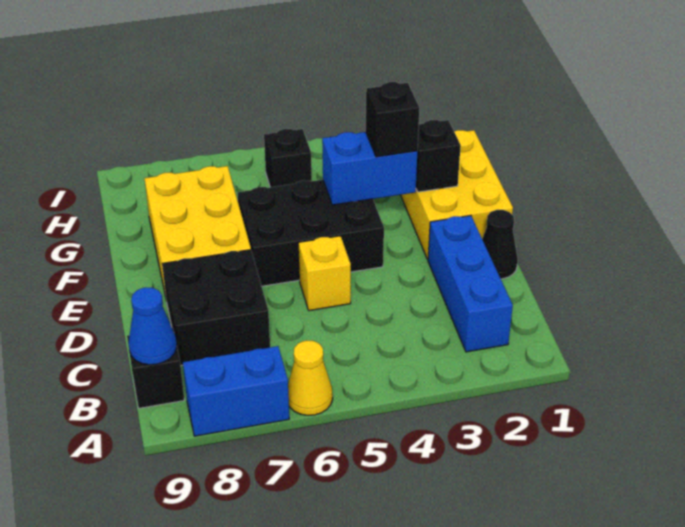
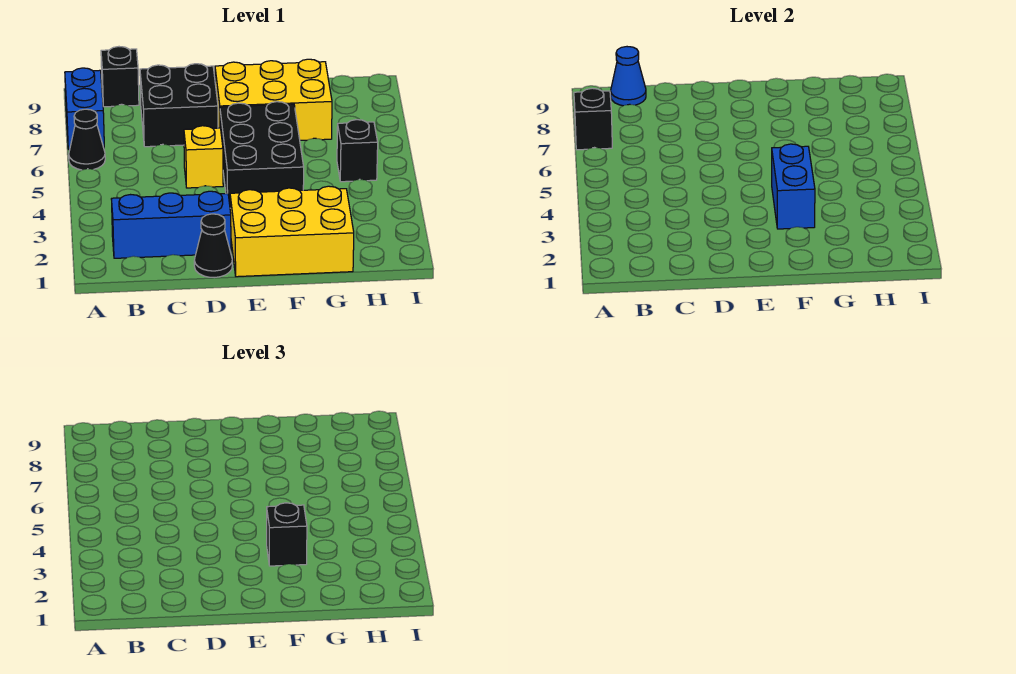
yellow 1x1 cone [288,341,333,415] -> black 1x1 cone [69,109,105,170]
black 1x1 brick [416,120,461,192] -> black 1x1 brick moved to [574,88,612,150]

